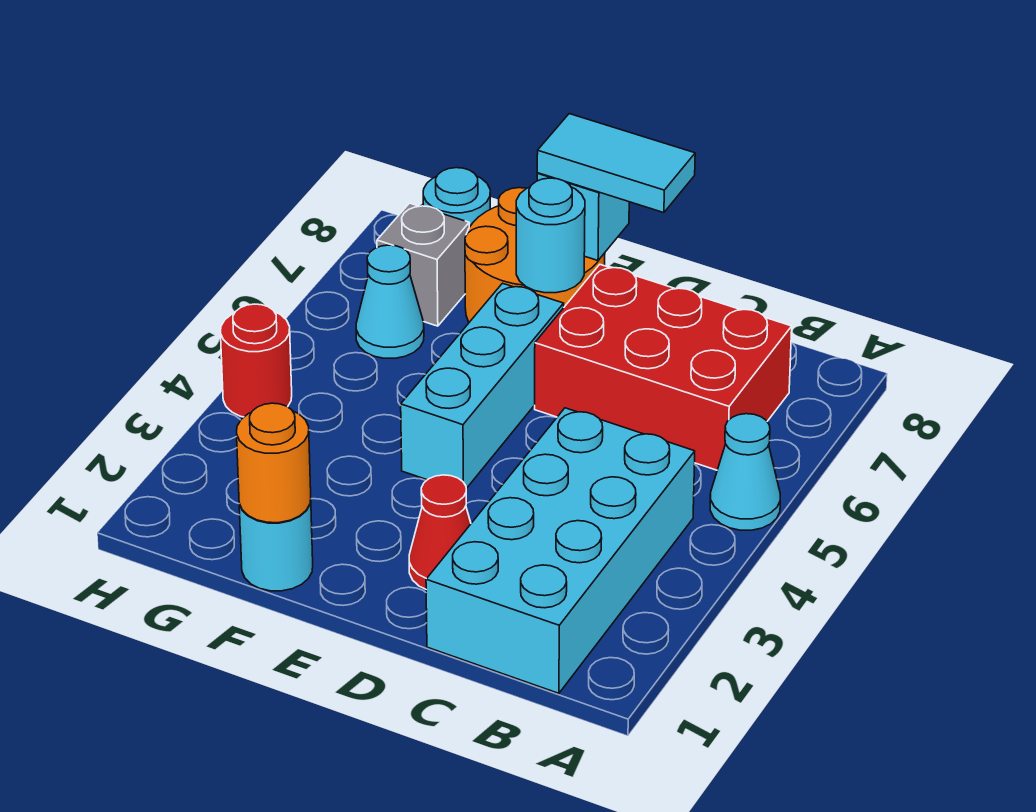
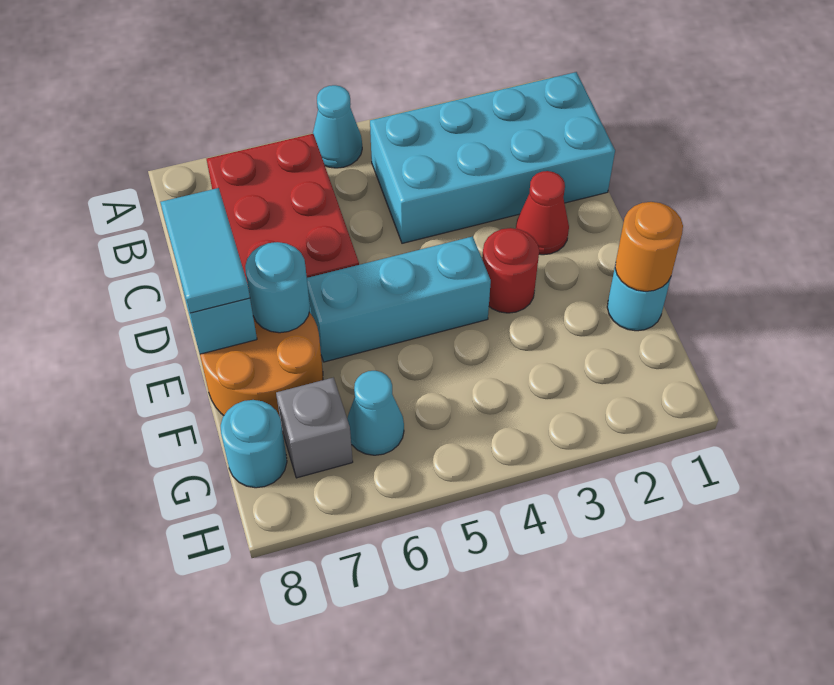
red 1x1 round brick [221,304,292,417] -> red 1x1 round brick moved to [482,228,539,313]

